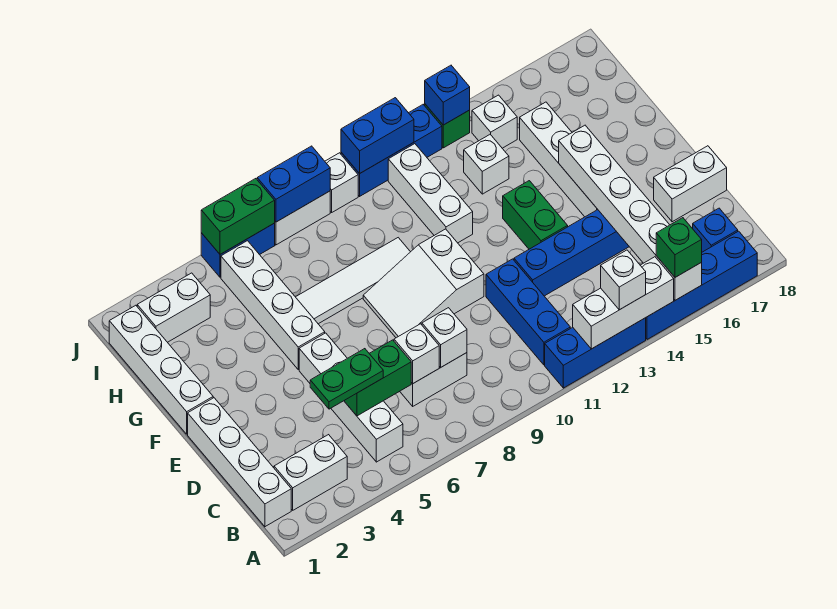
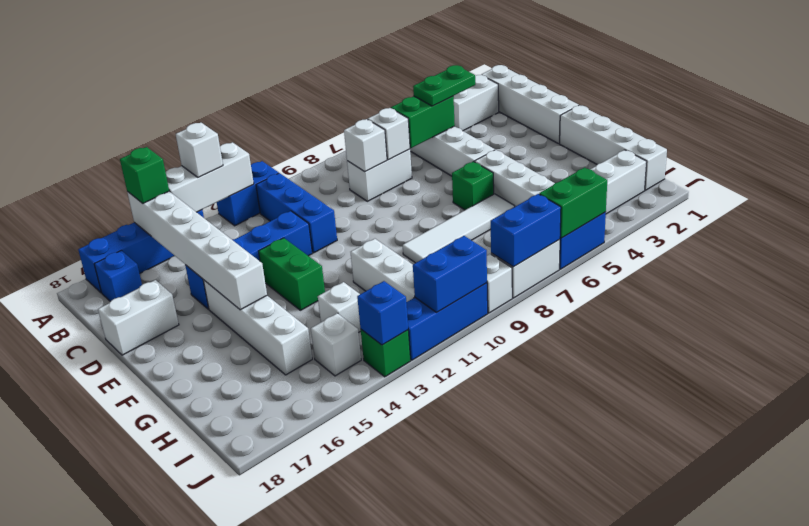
blue 1x3 brick [545,318,646,388] -> blue 1x2 brick [217,161,278,226]
white 2x3 slope [363,229,484,338] -> none
none -> green 1x1 brick [452,161,494,210]

